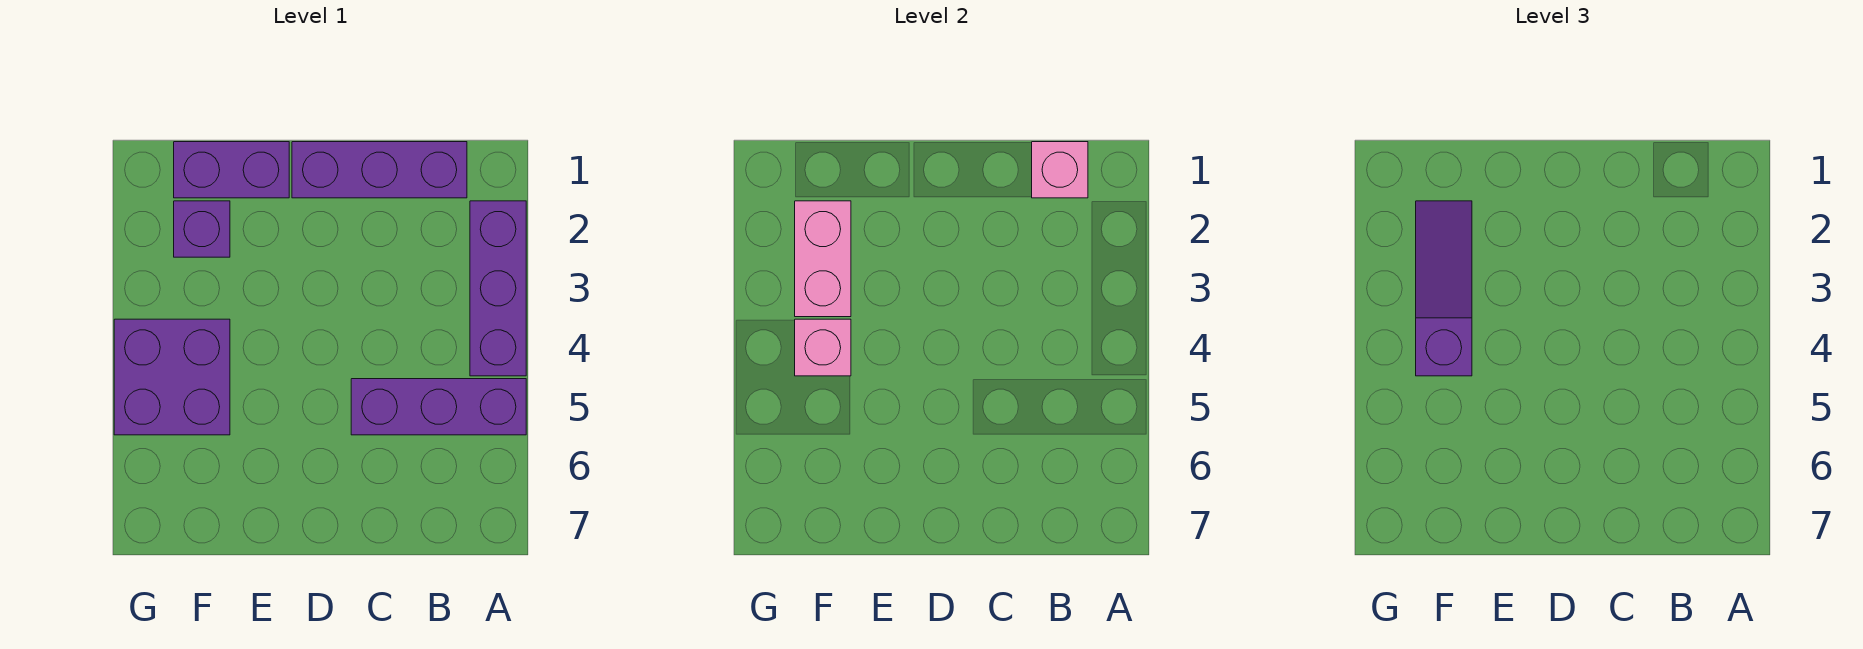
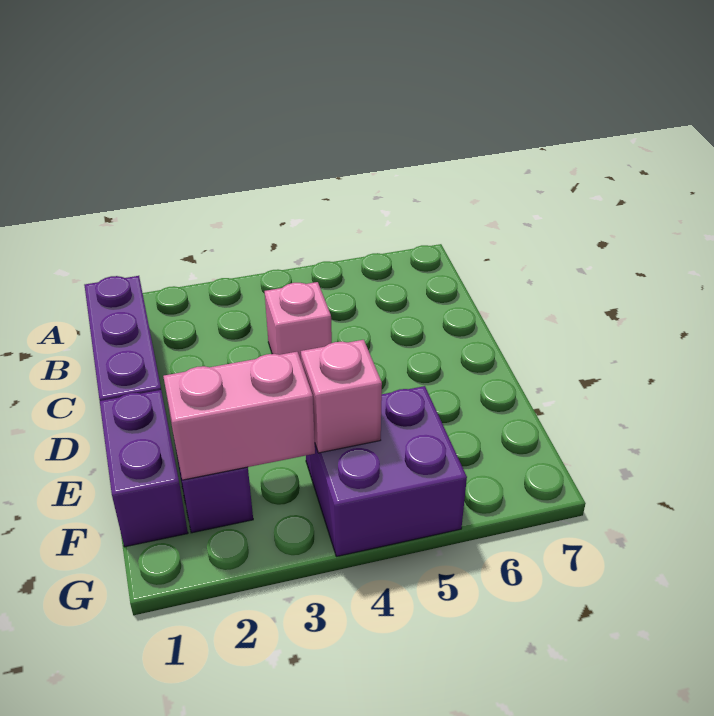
purple 1x3 brick [470,201,526,376] -> none
purple 1x3 brick [351,379,526,435] -> none
pink 1x1 brick [1032,142,1088,198] -> pink 1x1 brick moved to [265,282,332,360]
purple 1x3 slope [1416,201,1472,376] -> none

